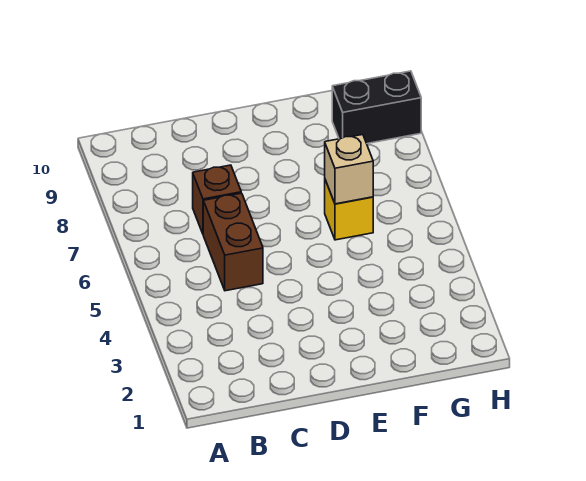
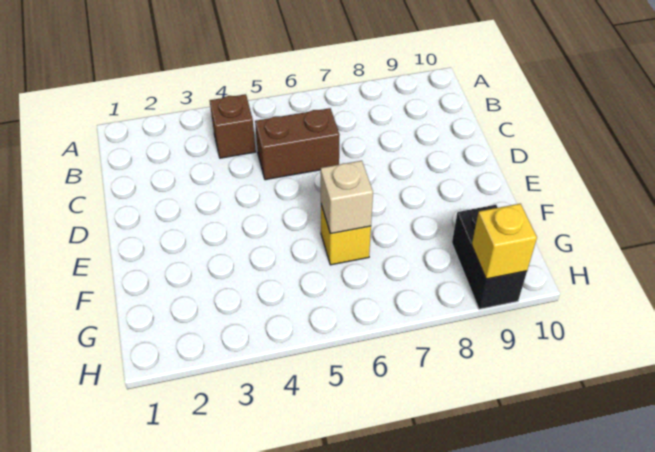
brown 1x1 brick [193,165,241,234] -> brown 1x1 brick moved to [210,94,256,158]
none -> yellow 1x1 brick [472,204,537,279]

